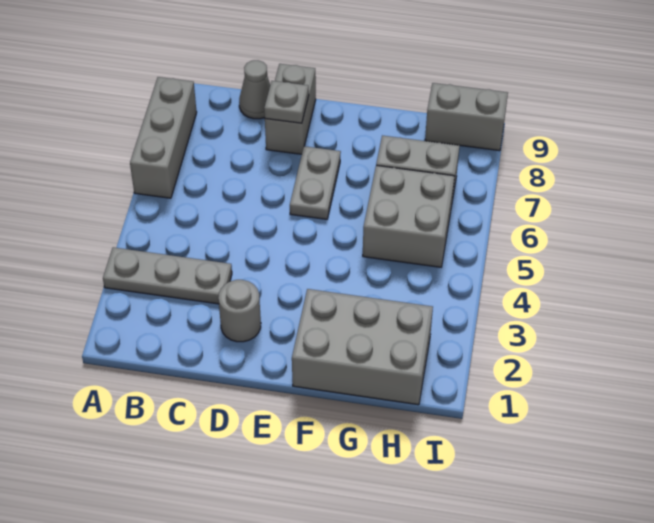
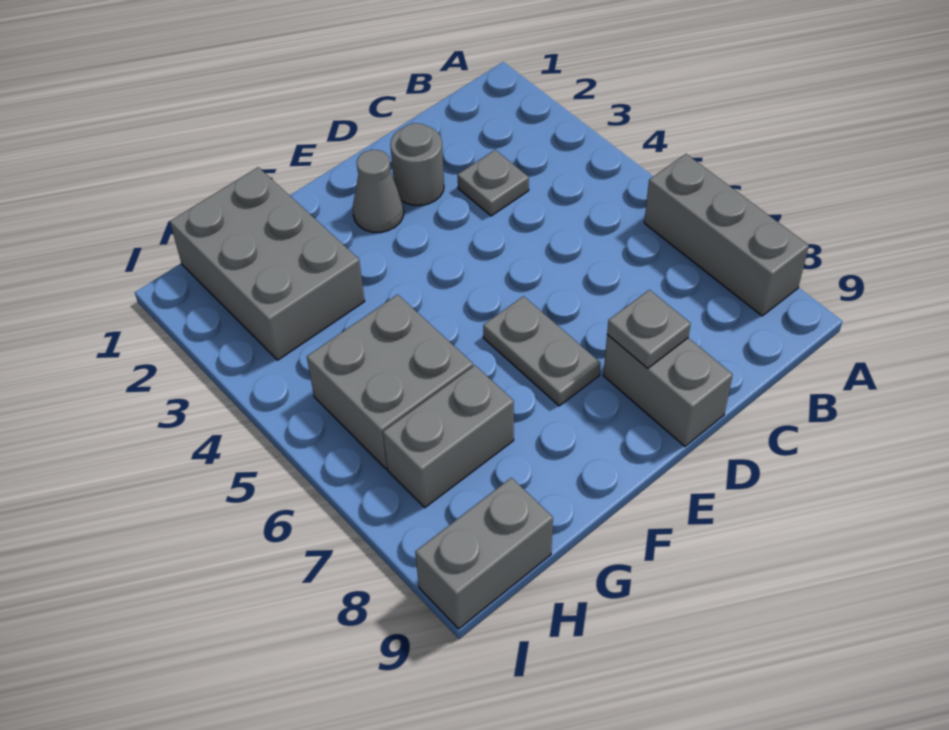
grey 1x3 plate [103,247,232,304] -> grey 1x1 plate [457,150,529,216]
grey 1x1 cone [239,60,270,119] -> grey 1x1 cone moved to [353,150,404,232]
grey 2x3 brick [292,289,433,405] -> grey 2x3 brick turned to [170,167,365,360]

